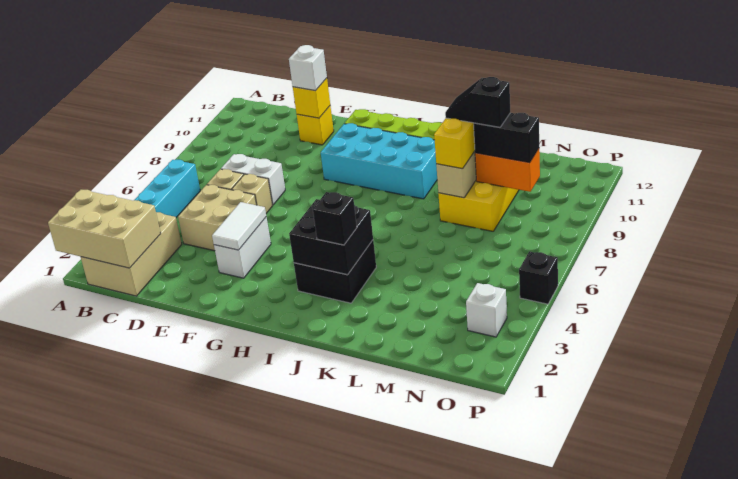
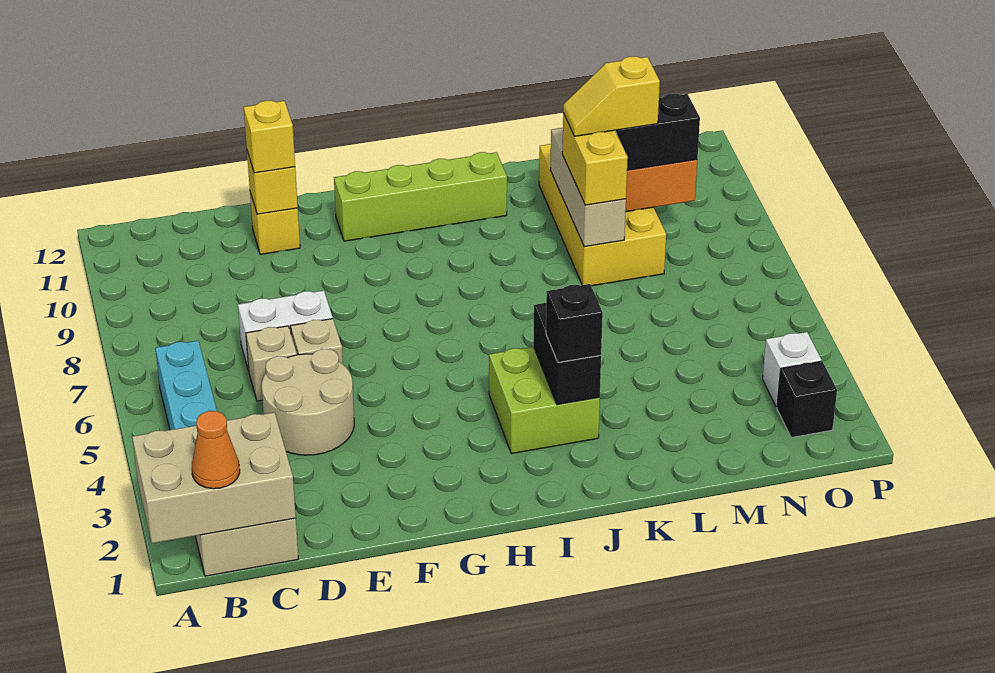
none -> orange 1x1 cone [192,411,240,489]
tan 2x2 brick [178,185,256,251] -> tan 2x2 round brick [262,349,354,455]
white 1x1 brick [289,45,327,91] -> yellow 1x1 brick [244,101,295,173]
white 1x2 brick [214,217,271,278] -> none
white 1x2 tile [212,202,266,250] -> none
cyan 2x4 brick [321,123,437,199] -> none
black 2x2 brick [294,240,376,303] -> lime 2x2 brick [489,347,600,454]
black 2x2 brick [289,199,373,275] -> black 1x2 brick [533,303,601,405]
black 1x2 slope [445,77,510,127] -> yellow 1x2 slope [563,57,660,136]
black 1x1 brick [519,252,558,304] -> black 1x1 brick moved to [777,361,837,438]

